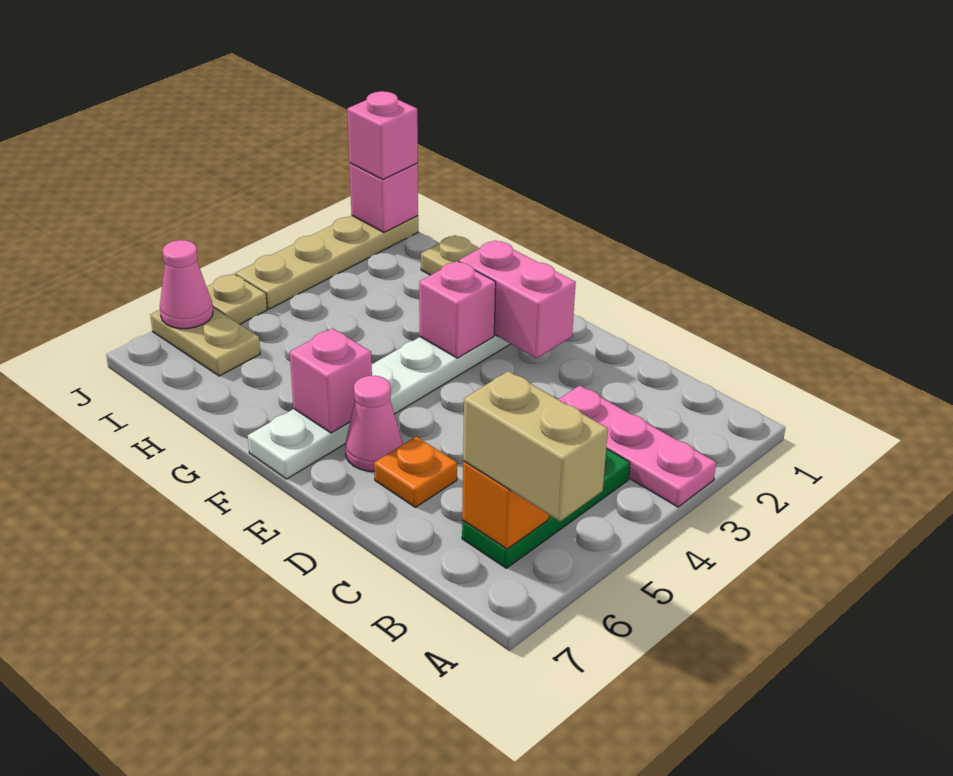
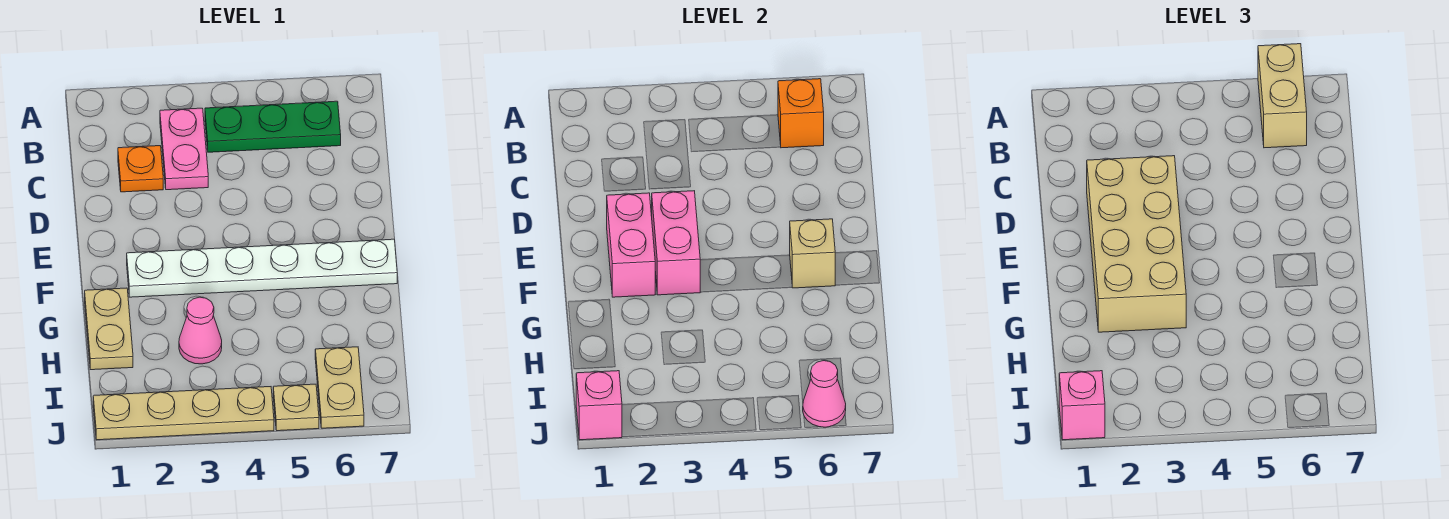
pink 1x3 plate [558,385,716,507] -> pink 1x2 plate [160,108,208,190]
none -> tan 2x4 brick [1087,156,1186,332]
orange 1x1 plate [374,437,457,507] -> orange 1x1 plate moved to [118,146,163,192]
pink 1x1 cone [345,376,402,471] -> pink 1x1 cone moved to [179,297,222,364]
pink 1x1 brick [419,261,496,358] -> pink 1x2 brick [652,191,700,295]
pink 1x1 brick [290,328,372,433] -> tan 1x1 brick [790,219,835,288]

